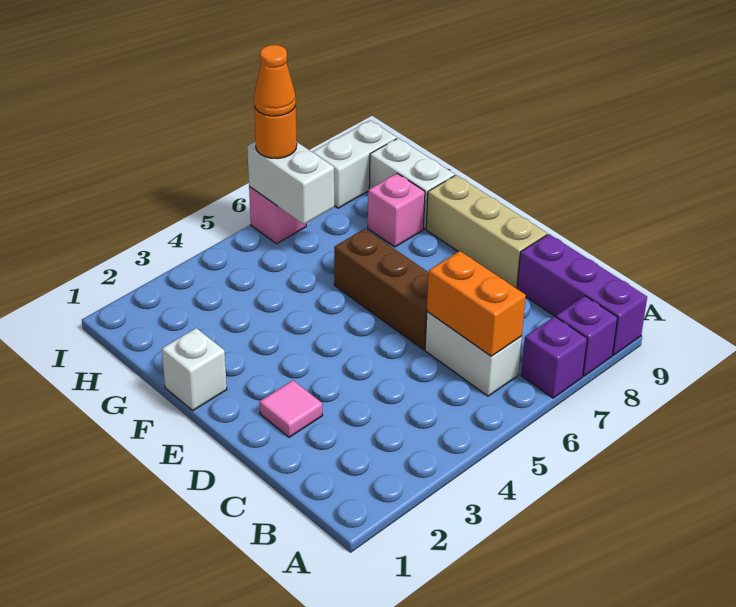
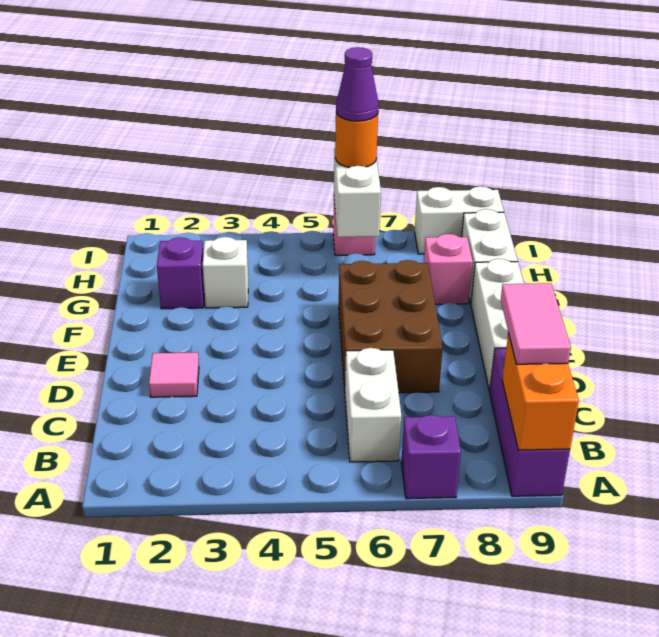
purple 1x1 brick [556,296,618,376] -> purple 1x1 brick moved to [157,237,204,309]
orange 1x2 brick [427,251,526,356] -> orange 1x2 brick moved to [502,333,579,450]
none -> pink 1x2 tile [501,283,571,364]
brown 1x3 brick [334,229,429,350] -> brown 2x3 brick [339,260,443,393]
tan 1x3 brick [426,175,547,289] -> white 1x3 brick [471,259,524,391]
white 1x1 brick [162,328,227,411] -> white 1x1 brick moved to [203,237,248,308]
orange 1x1 cone [254,45,296,116] -> purple 1x1 cone [336,47,379,121]

